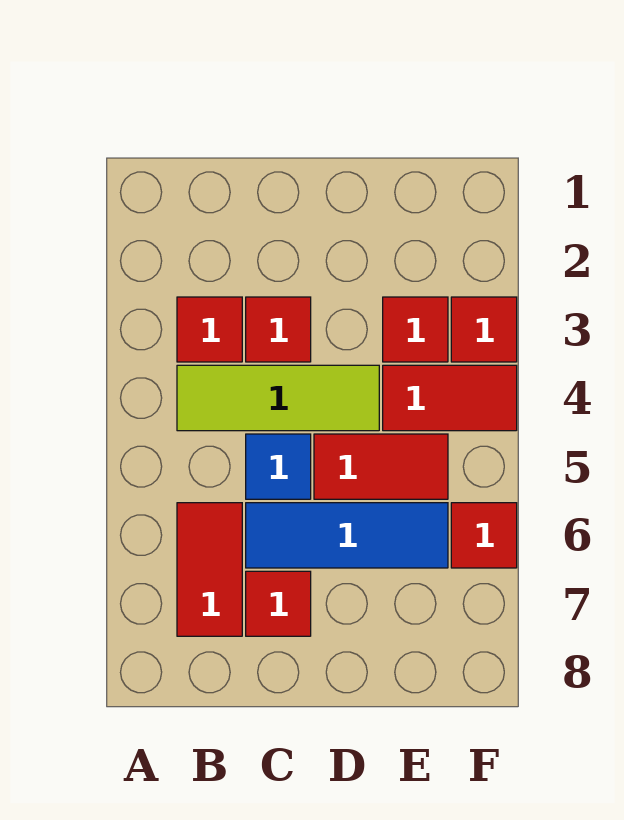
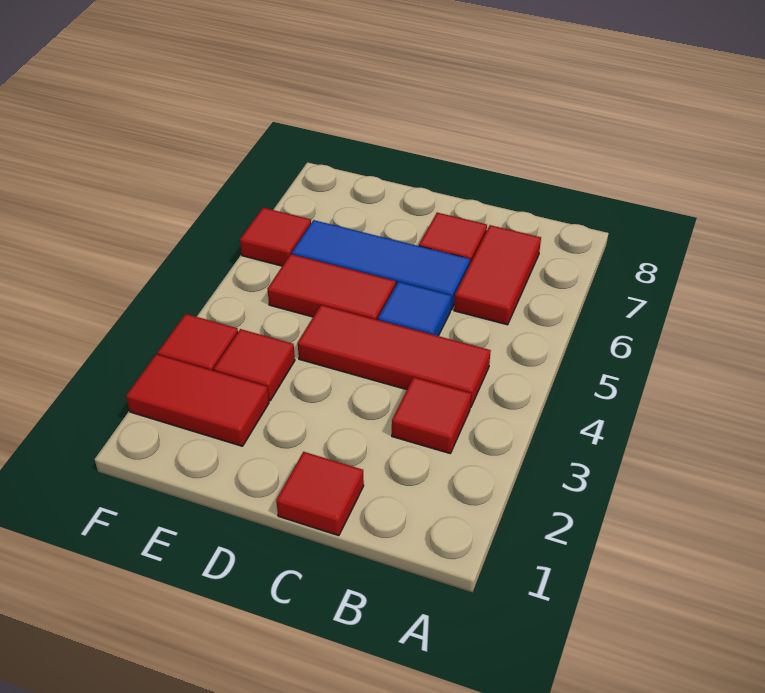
lime 1x3 tile [177,365,379,431] -> red 1x3 tile [298,305,491,408]
red 1x1 tile [246,297,311,362] -> red 1x1 tile moved to [276,452,364,536]
red 1x2 tile [383,365,517,431] -> red 1x2 tile moved to [126,354,269,446]

